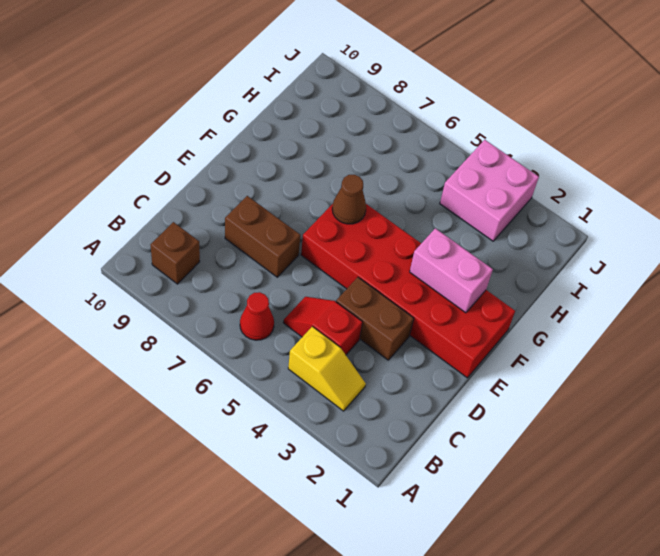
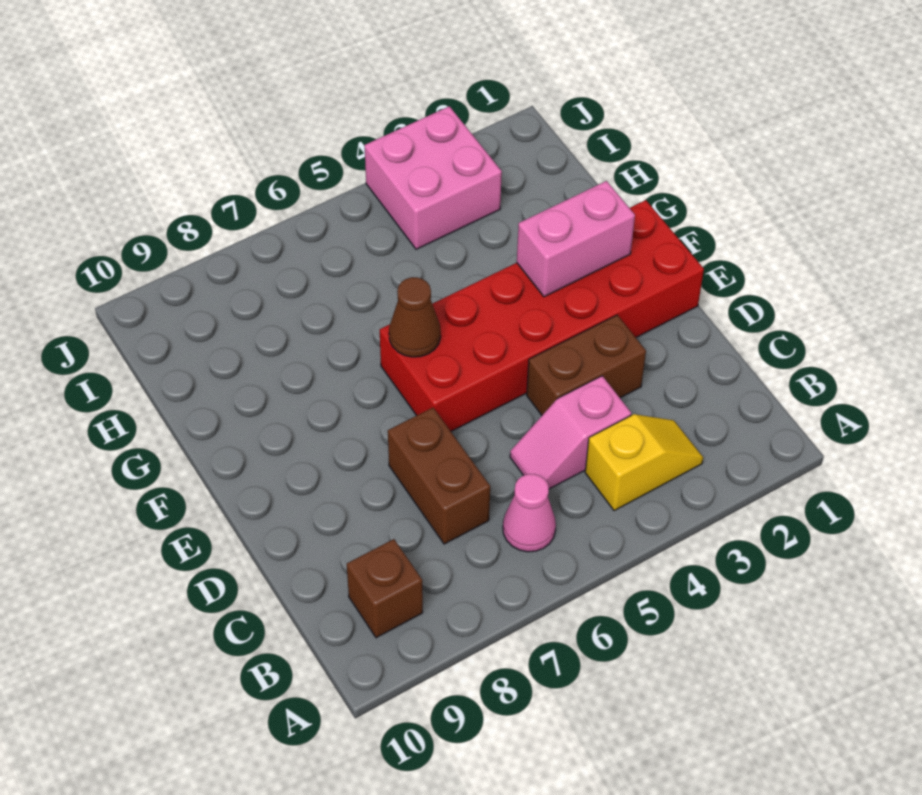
red 1x1 cone [240,292,274,340] -> pink 1x1 cone [503,474,556,552]
red 1x2 slope [283,297,362,355] -> pink 1x2 slope [510,376,631,489]
brown 1x2 brick [225,196,300,277] -> brown 1x2 brick turned to [388,408,490,544]

